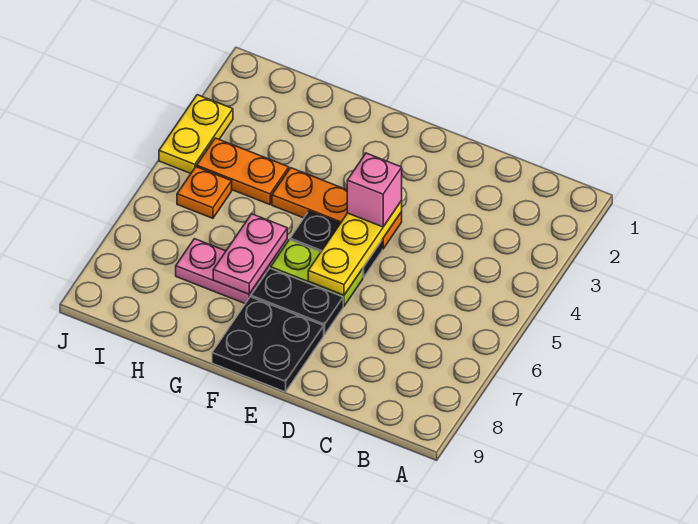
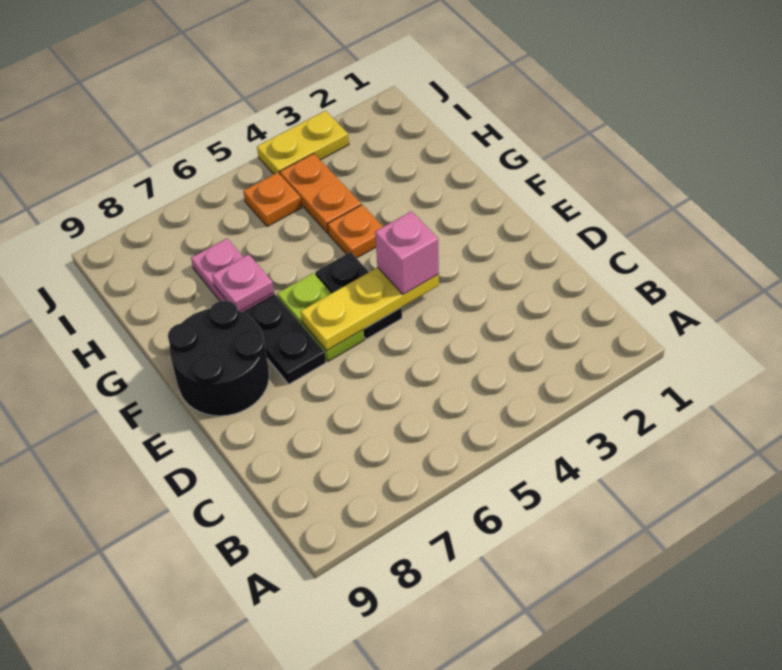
orange 1x3 plate [272,168,402,249] -> orange 1x1 plate [328,205,383,258]
black 2x2 plate [212,297,324,392] -> black 2x2 round brick [168,301,269,416]
pink 1x2 plate [213,214,287,294] -> pink 1x1 plate [212,254,274,311]

